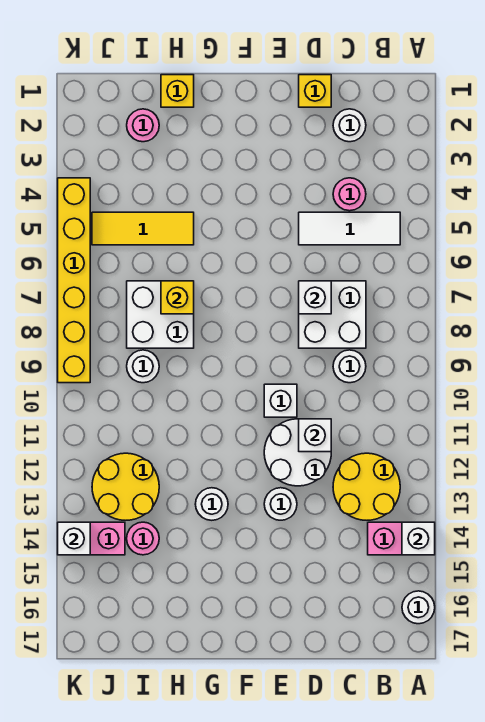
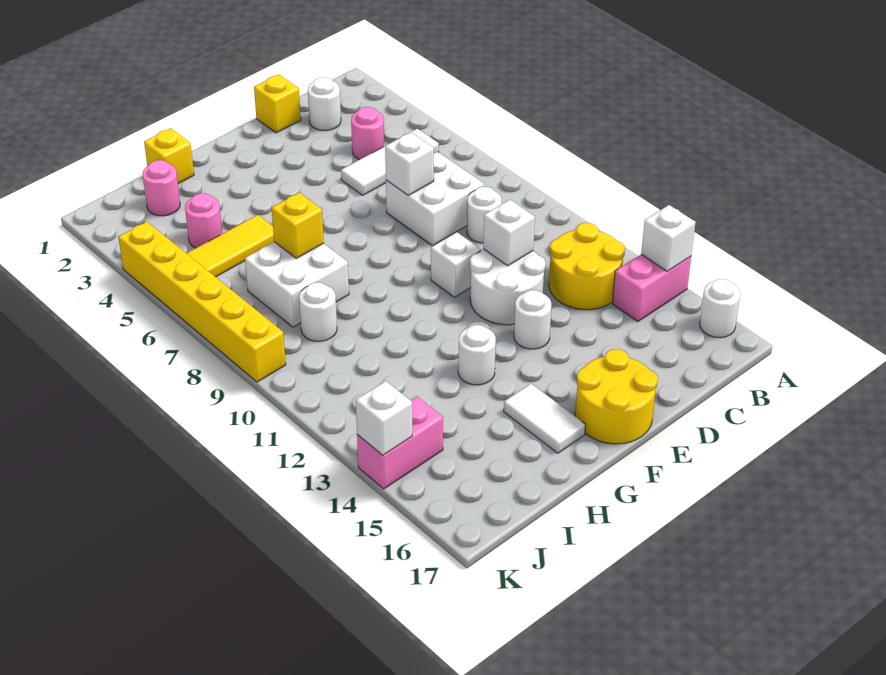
none -> white 1x2 tile [504,384,585,453]
yellow 2x2 round brick [92,453,159,520] -> yellow 2x2 round brick moved to [575,349,658,444]
pink 1x1 round brick [127,522,159,555] -> pink 1x1 round brick moved to [185,193,222,248]

